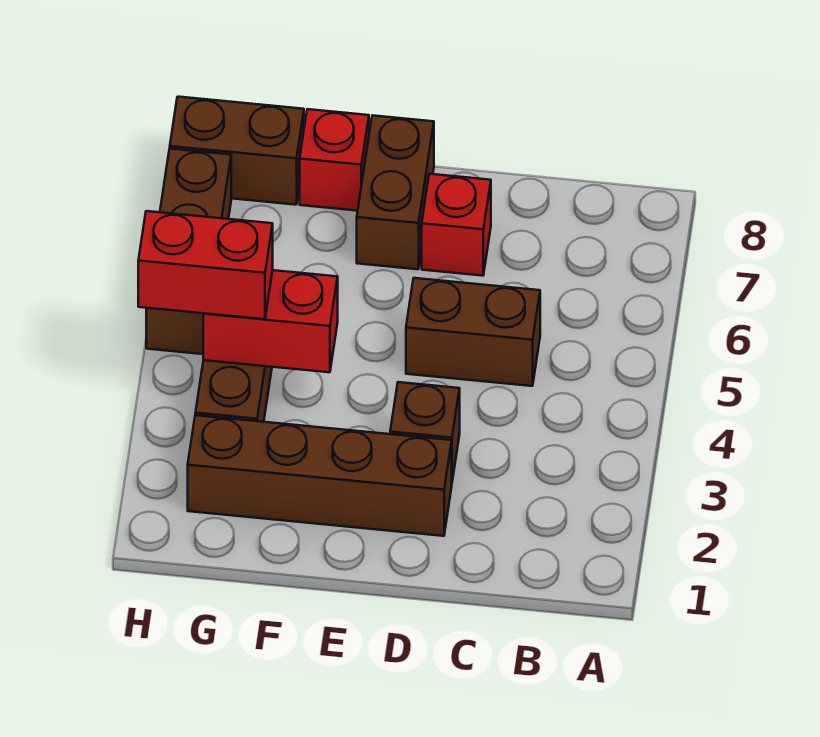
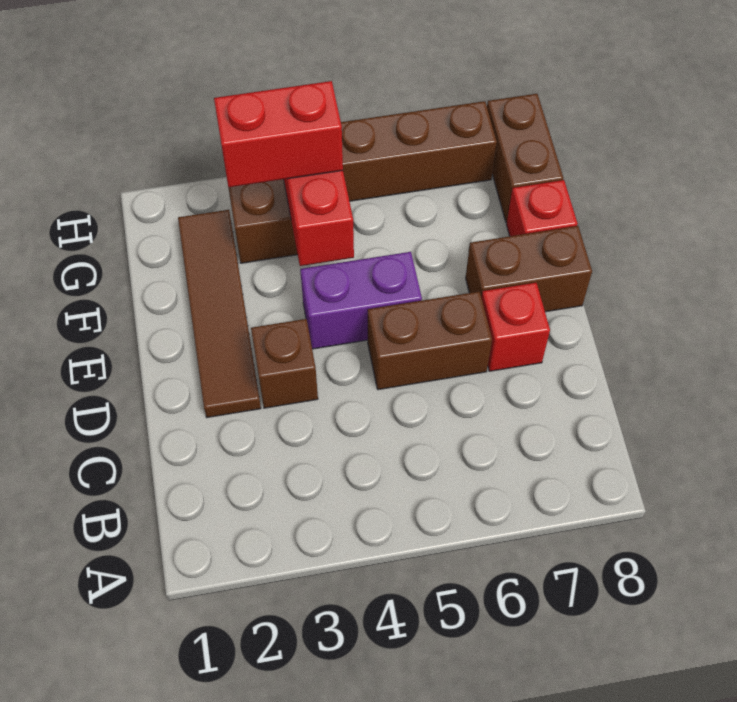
brown 1x2 brick [406,278,540,386] -> brown 1x2 brick turned to [368,292,492,390]
brown 1x4 brick [188,415,452,536] -> brown 1x4 tile [178,210,261,418]
none -> purple 1x2 brick [300,252,422,349]
red 1x2 brick [138,211,273,319] -> red 1x2 brick turned to [214,81,343,187]

